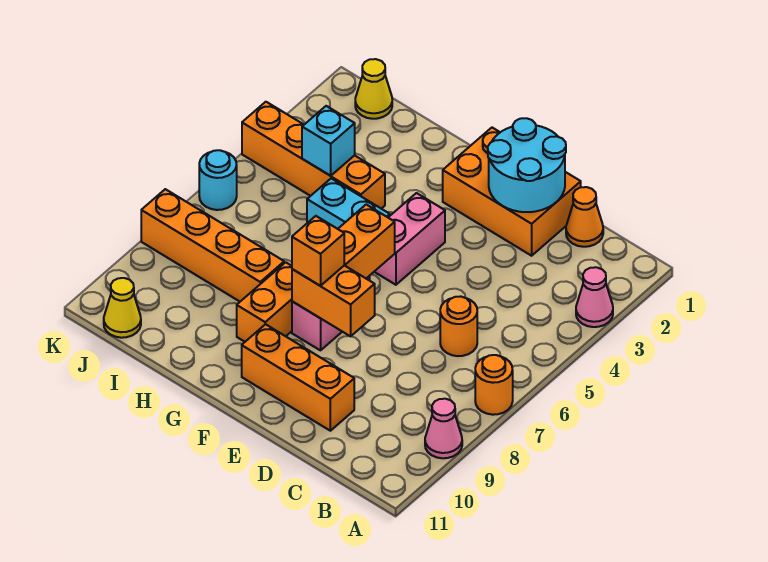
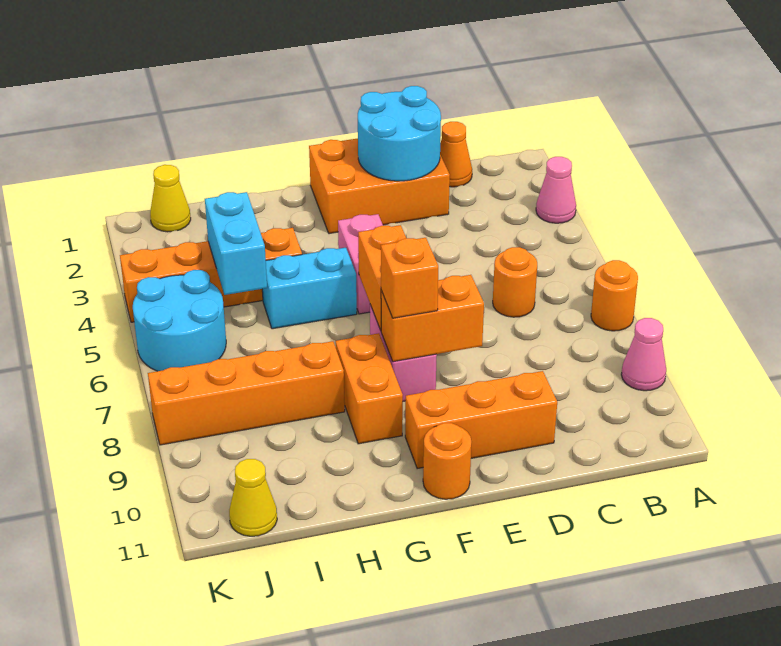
none -> orange 1x1 round brick [423,423,471,499]
cyan 1x1 brick [302,106,355,176] -> cyan 1x2 brick [205,192,267,295]
cyan 1x1 round brick [199,150,237,210] -> cyan 2x2 round brick [133,270,226,371]

